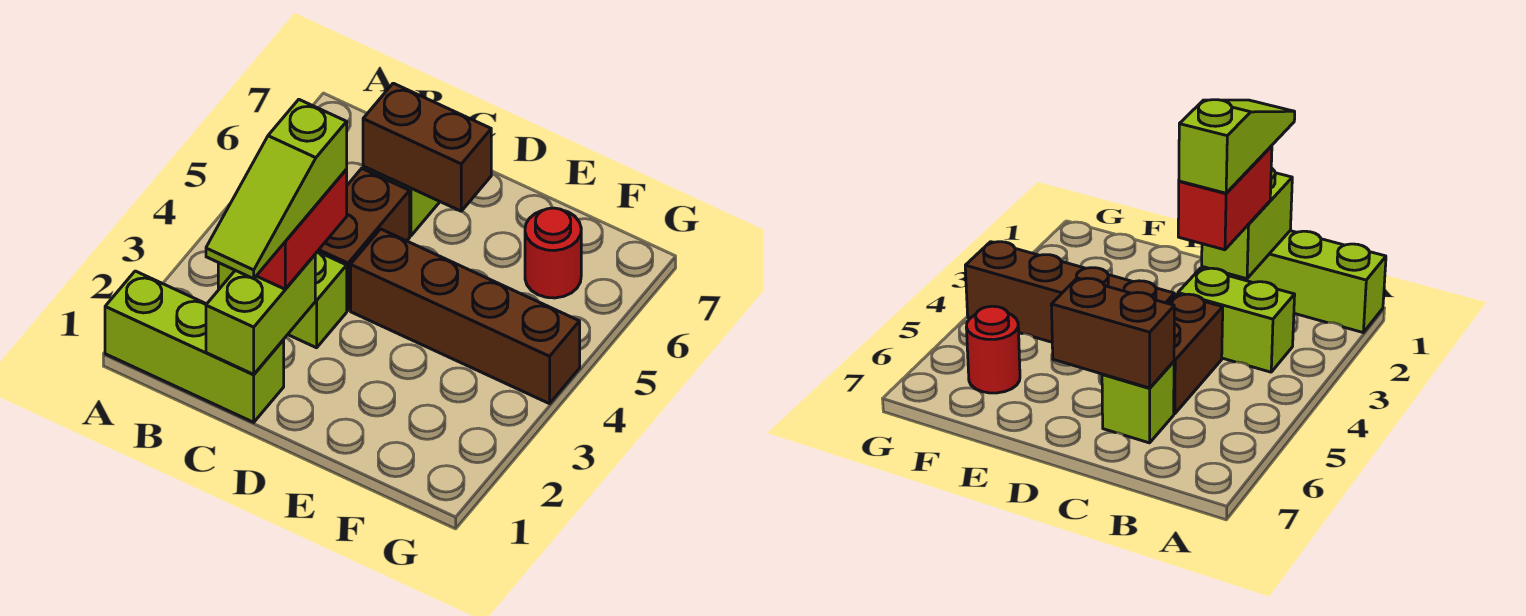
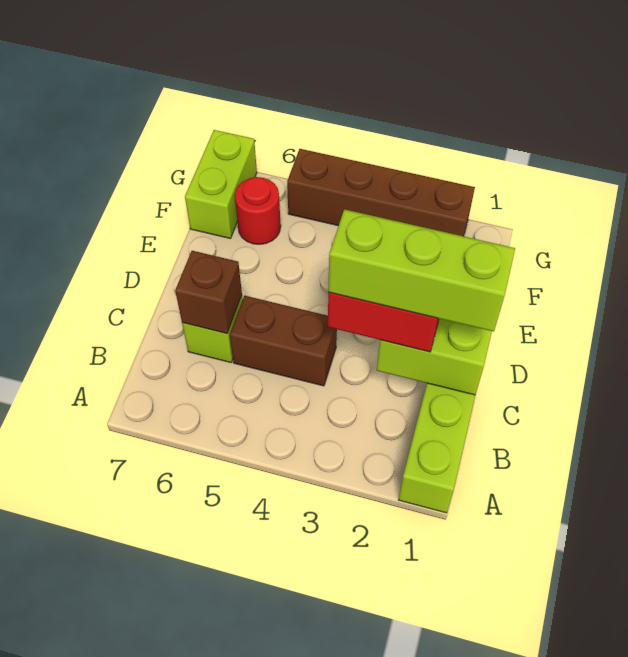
lime 1x2 brick [218,252,347,348] -> lime 1x2 brick moved to [185,130,257,239]
lime 1x3 slope [206,100,347,279] -> lime 1x3 brick [328,209,515,332]
brown 1x2 brick [363,83,491,211] -> brown 1x1 brick [175,251,242,334]
brown 1x4 brick [351,229,580,404] -> brown 1x4 brick turned to [287,149,475,236]

